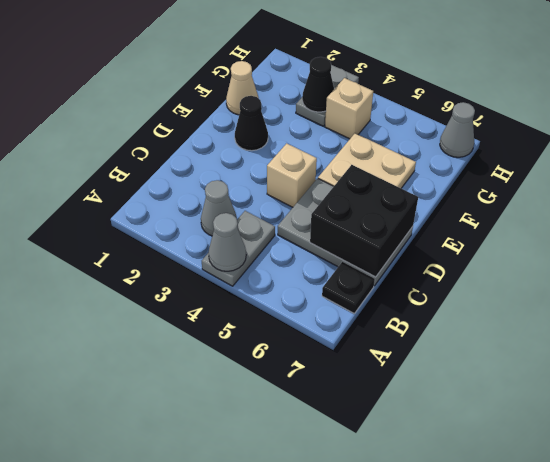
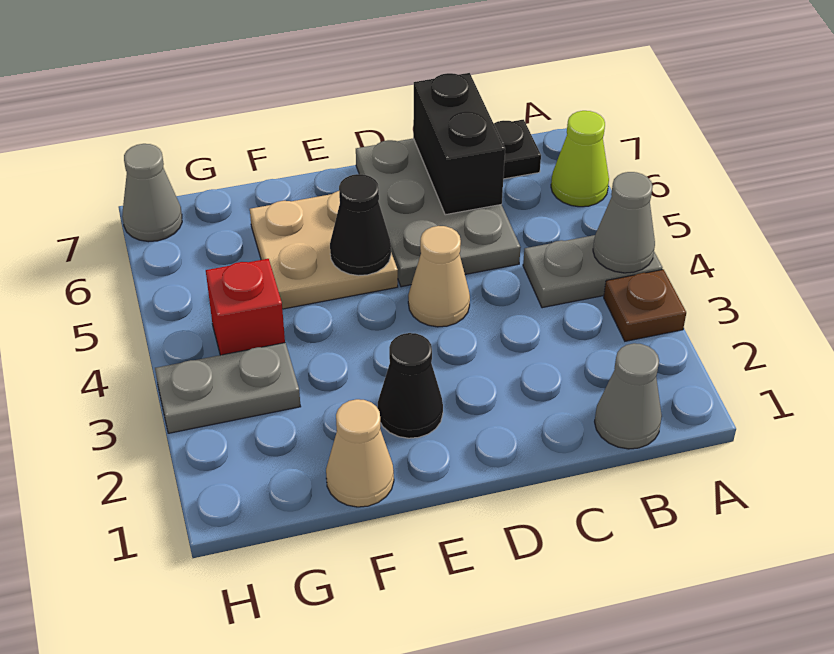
none -> brown 1x1 plate [604,269,686,341]
none -> lime 1x1 cone [551,111,609,207]
grey 1x1 cone [201,180,237,236] -> grey 1x1 cone moved to [595,343,662,449]
black 2x2 brick [310,165,418,277] -> black 1x2 brick [413,73,505,215]
tan 1x1 brick [267,143,317,207] -> tan 1x1 cone [408,226,470,327]
black 1x1 cone [302,57,334,112] -> black 1x1 cone moved to [330,174,391,276]
tan 1x1 brick [325,78,373,139] -> red 1x1 brick [206,259,285,355]

